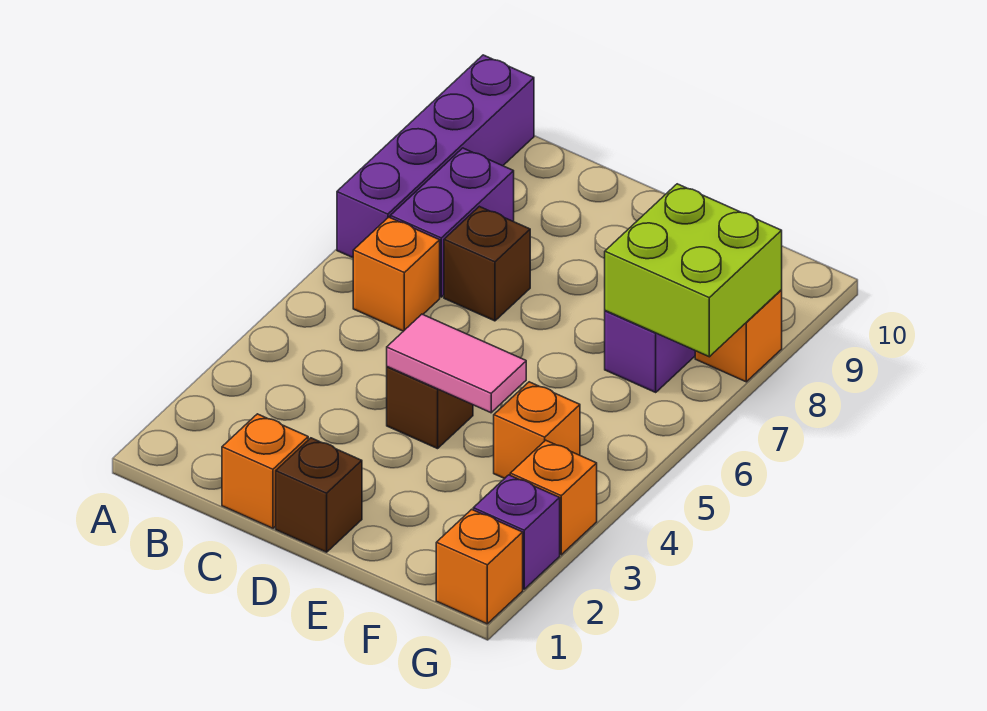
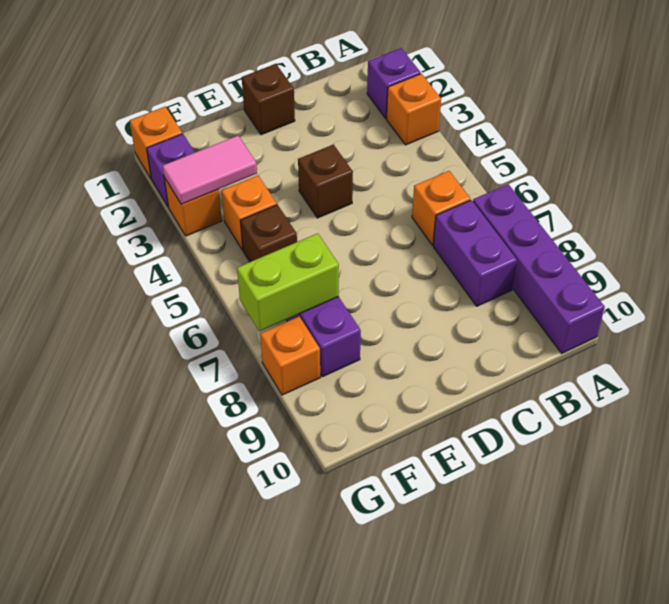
none -> purple 1x1 brick [367,48,421,118]
orange 1x1 brick [222,414,308,528] -> orange 1x1 brick moved to [387,74,441,145]
brown 1x1 brick [444,206,530,321] -> brown 1x1 brick moved to [241,205,297,262]
pink 1x2 tile [387,314,526,413] -> pink 1x2 tile moved to [163,136,257,204]
lime 2x2 brick [605,184,782,357] -> lime 1x2 brick [237,233,339,331]

